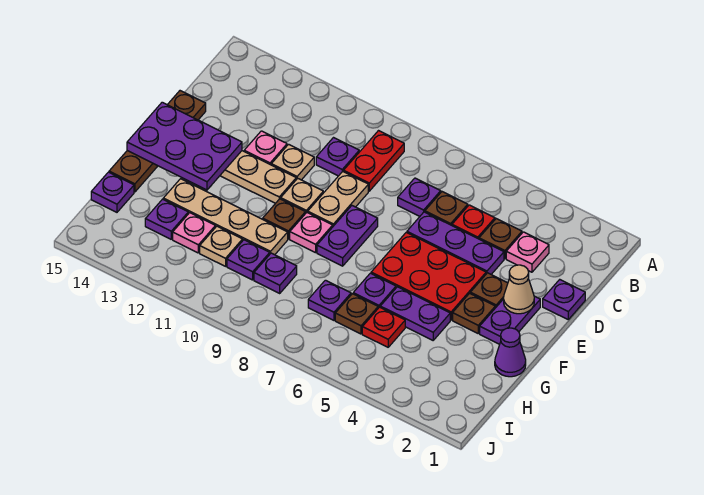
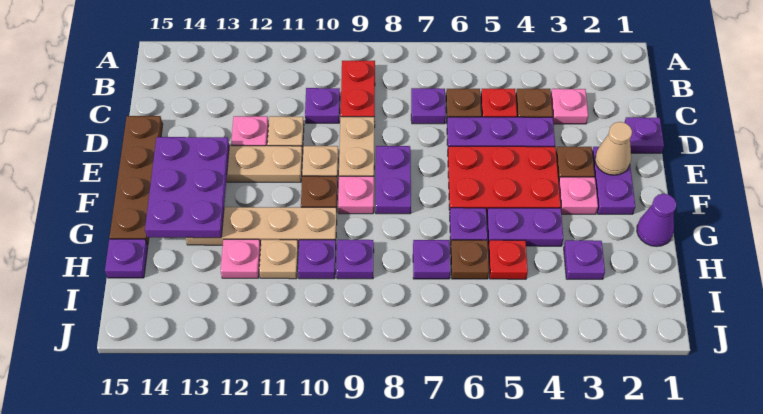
purple 2x3 plate [127,102,242,190] -> purple 2x3 plate turned to [145,137,229,238]
brown 1x1 plate [453,293,495,333] -> pink 1x1 plate [559,177,598,214]
purple 1x1 plate [145,199,188,239] -> purple 1x1 plate moved to [564,240,605,279]

